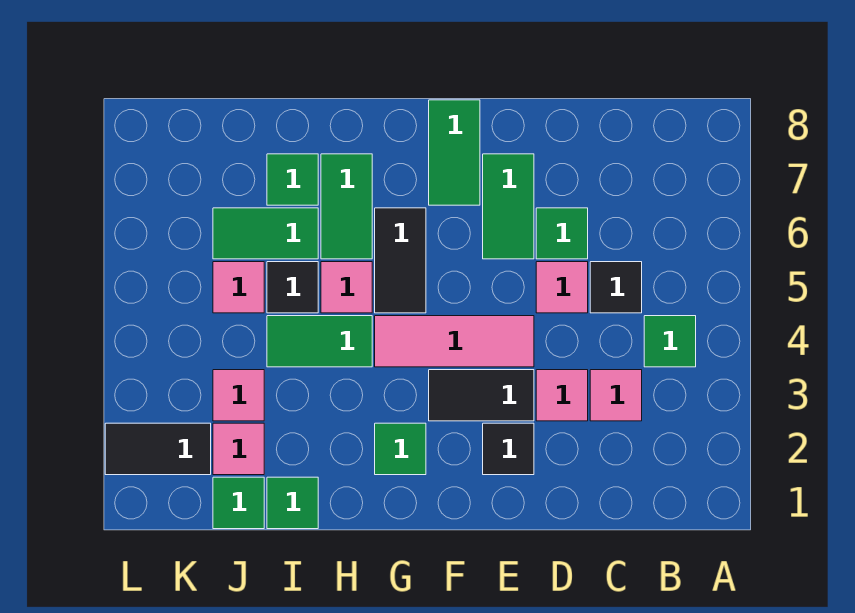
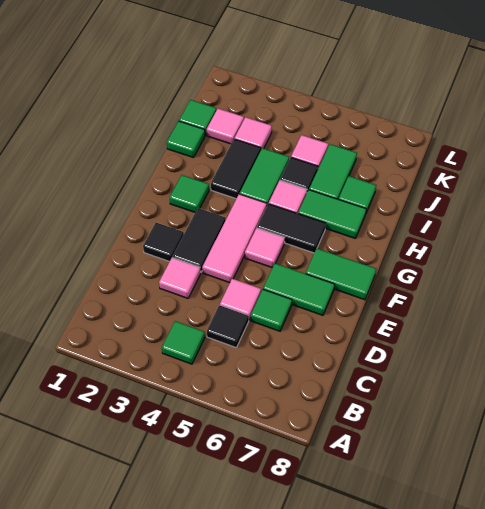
pink 1x1 tile [590,370,642,421] -> pink 1x1 tile moved to [245,228,285,268]
black 1x2 tile [105,423,211,475] -> black 1x2 tile moved to [211,139,261,199]

